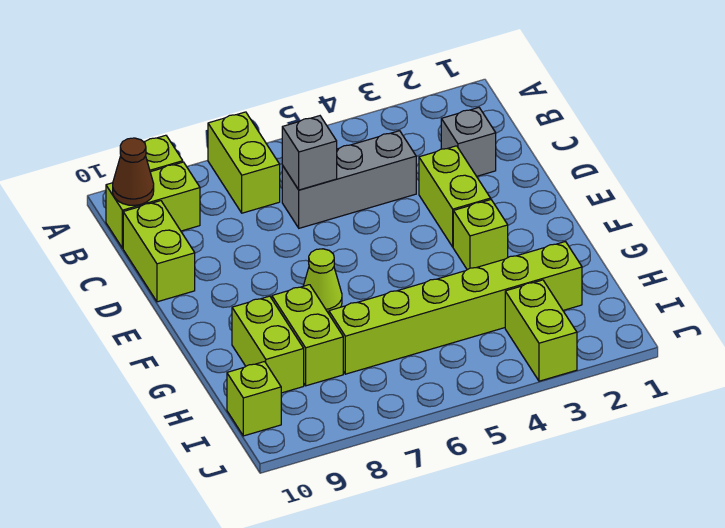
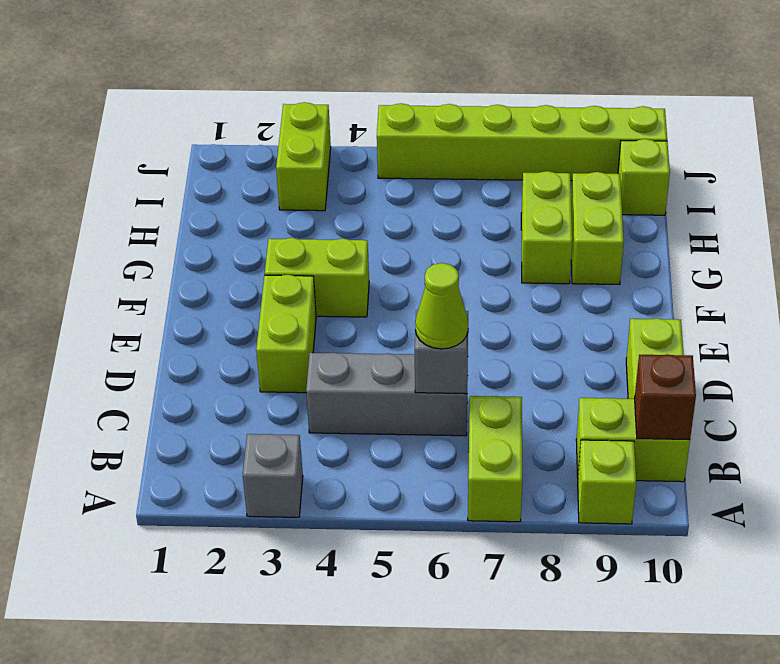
brown 1x1 cone [113,138,154,205] -> brown 1x1 brick [635,354,696,439]
grey 1x1 brick [441,108,496,176] -> grey 1x1 brick moved to [243,434,303,517]
lime 1x1 brick [453,200,508,270] -> lime 1x2 brick [265,238,369,317]
lime 1x1 cone [304,249,342,314] -> lime 1x1 cone moved to [415,263,468,349]
lime 1x6 brick [329,242,582,374] -> lime 1x6 brick moved to [377,104,667,181]

